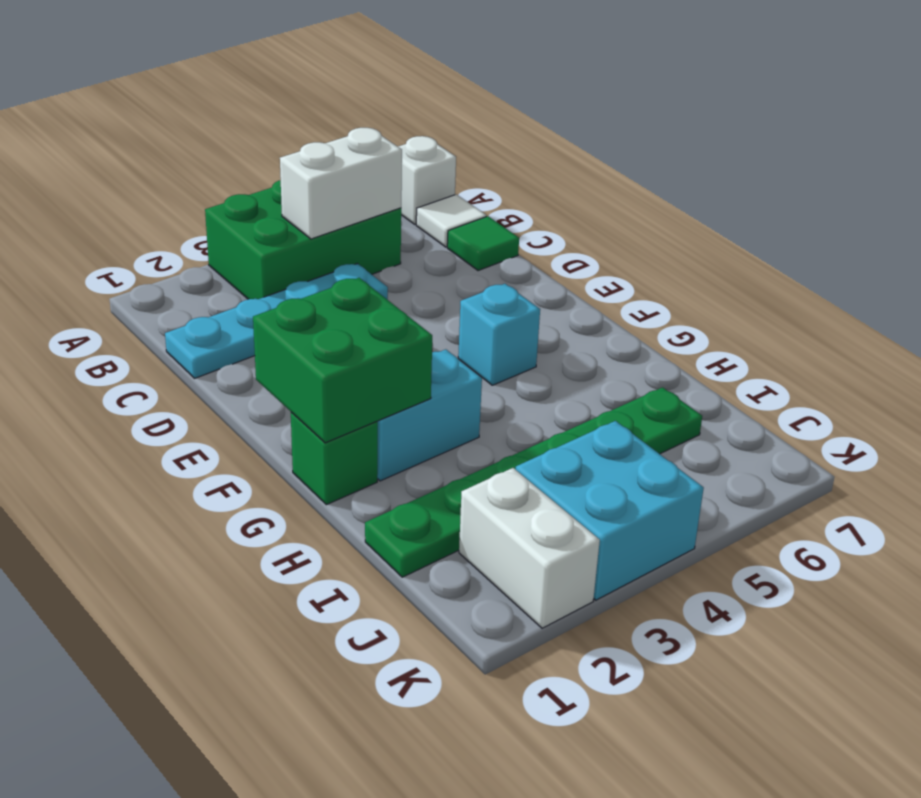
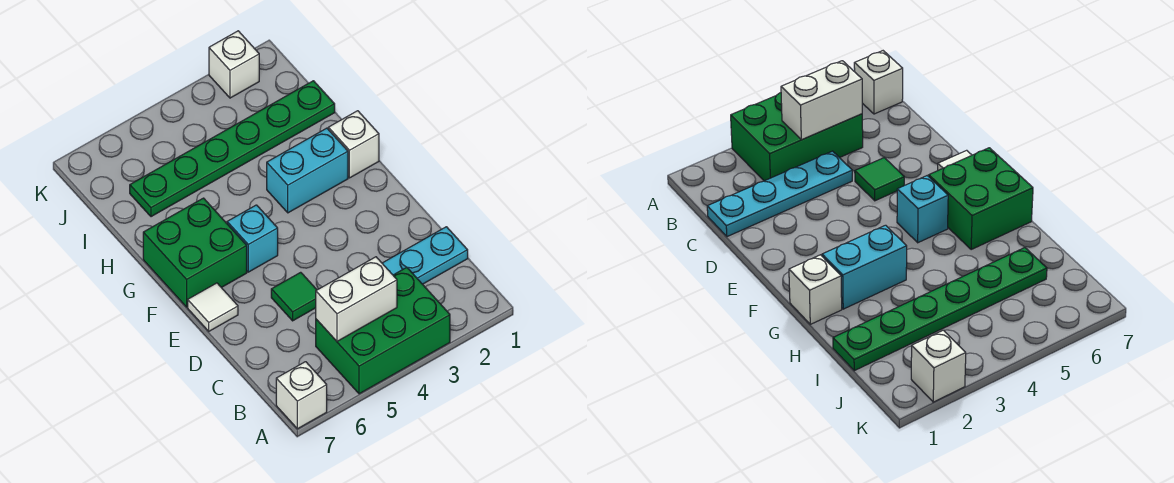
white 1x1 tile [416,194,486,247] -> white 1x1 tile moved to [188,283,238,331]
green 1x1 tile [447,216,519,271] -> green 1x1 tile moved to [271,272,317,321]
green 2x2 brick [253,278,432,443] -> green 2x2 brick moved to [143,198,247,307]
green 1x1 brick [291,412,378,505] -> white 1x1 brick [328,111,379,178]
white 1x2 brick [459,468,600,628] -> white 1x1 brick [209,31,259,98]
cyan 2x2 brick [515,421,704,600] -> none

